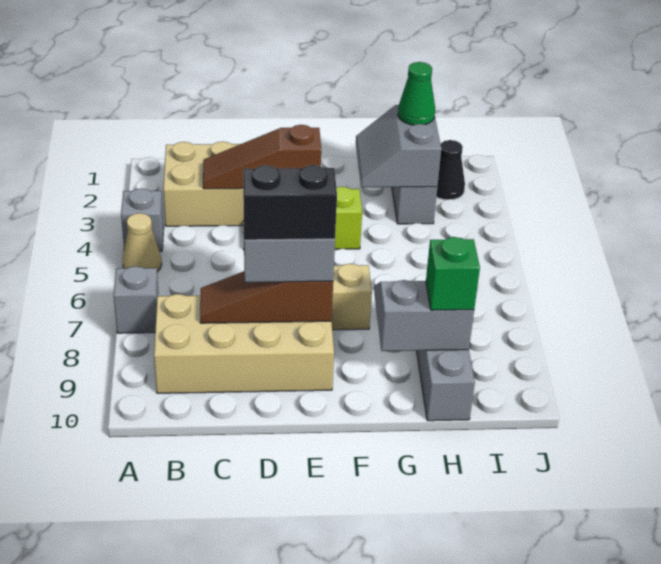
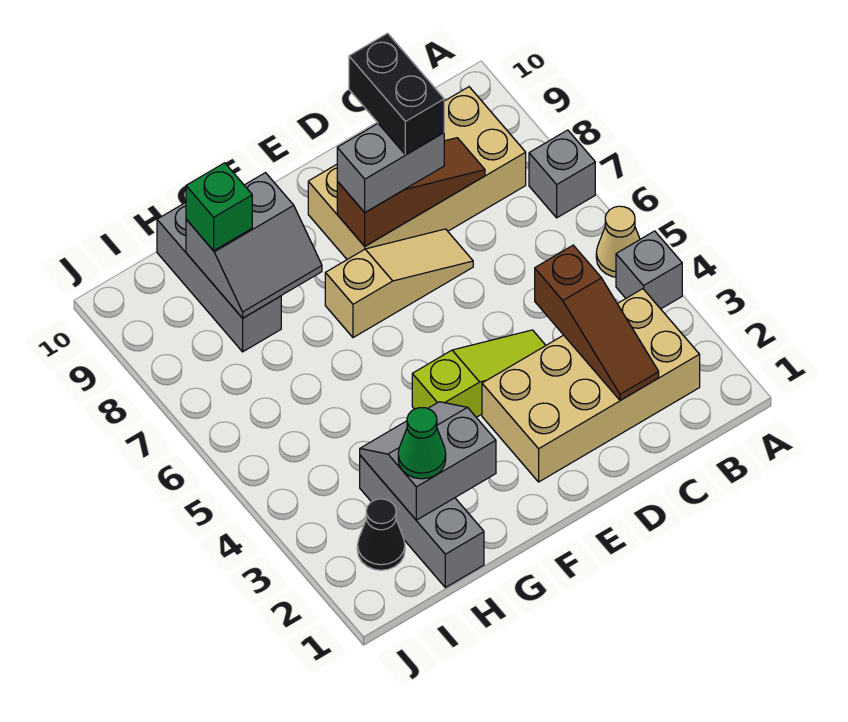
brown 1x3 slope [203,125,321,189] -> brown 1x3 slope turned to [535,245,659,400]
black 1x2 brick [243,165,337,240] -> black 1x2 brick turned to [349,33,444,155]
grey 2x2 slope [356,105,441,187] -> grey 2x2 slope turned to [360,402,496,520]

